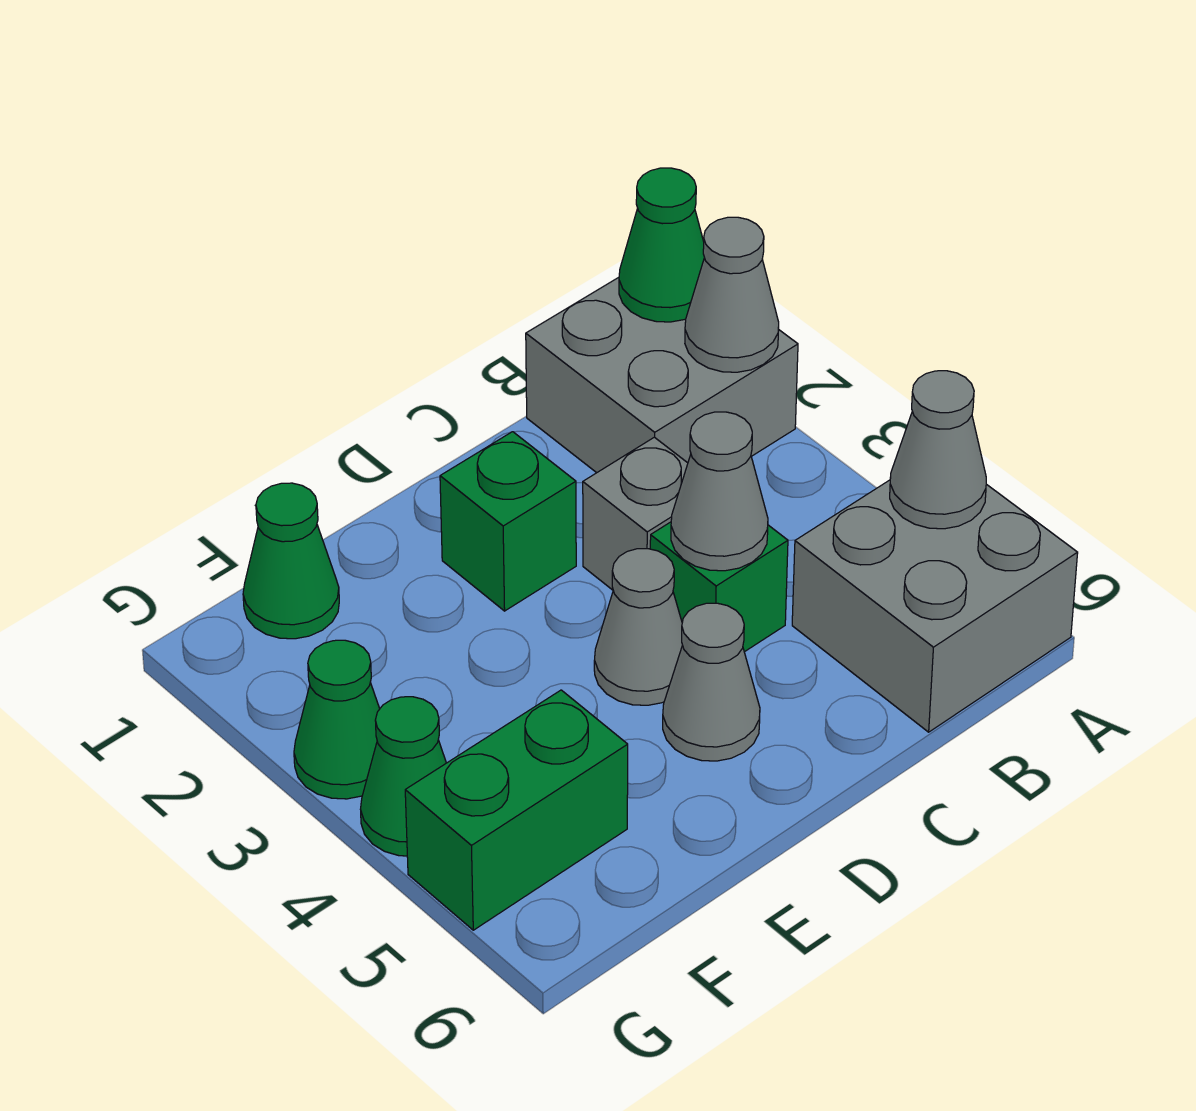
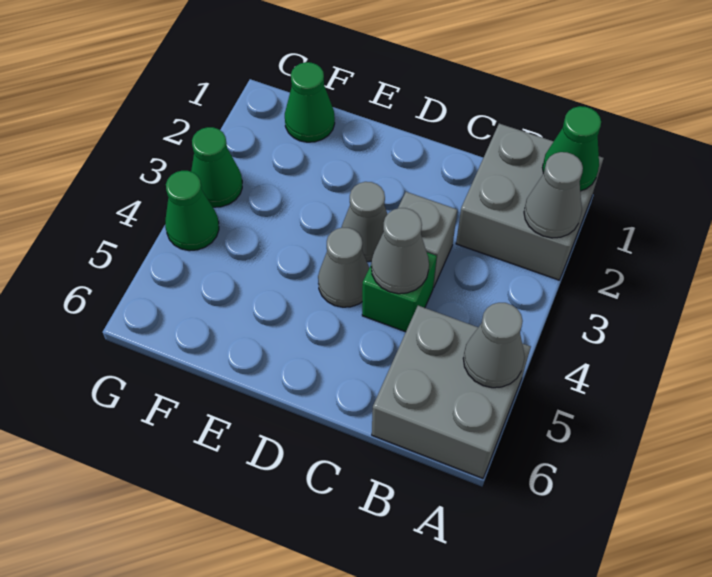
green 1x1 brick [440,432,576,611] -> none
grey 1x1 cone [663,603,760,761] -> grey 1x1 cone moved to [341,182,387,262]
green 1x2 brick [405,690,628,930] -> none

